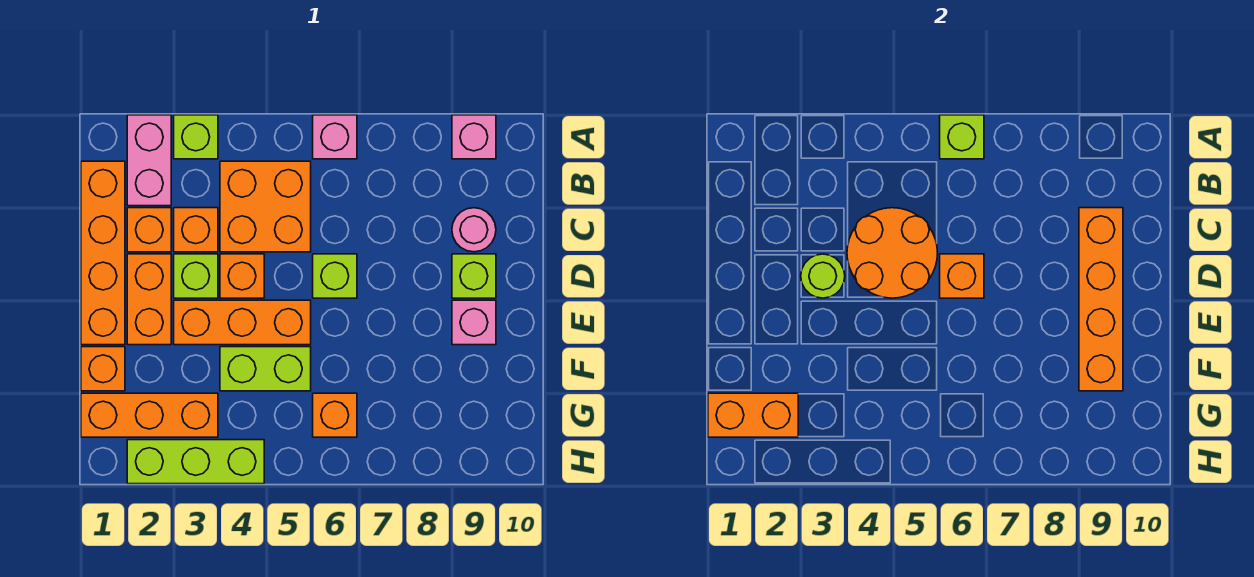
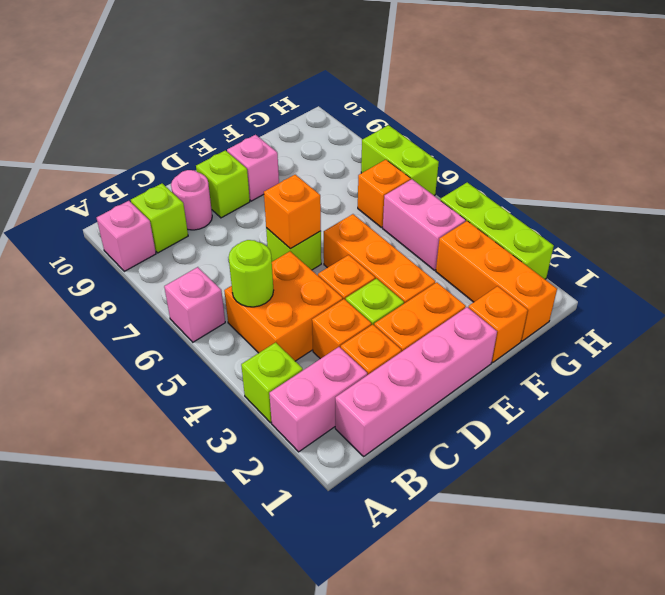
lime 1x1 brick [940,115,984,159] -> lime 1x1 brick moved to [131,184,188,253]
orange 1x4 brick [81,161,125,345] -> pink 1x4 brick [335,307,497,456]
orange 2x2 round brick [847,208,938,298] -> none
orange 1x4 brick [1079,208,1123,391] -> none
lime 1x1 round brick [801,254,845,298] -> lime 1x1 round brick moved to [229,240,274,307]
lime 1x2 brick [220,347,311,391] -> lime 1x2 brick moved to [361,125,439,196]
orange 1x2 brick [708,393,798,437] -> none
none -> pink 1x2 brick [383,179,466,270]

